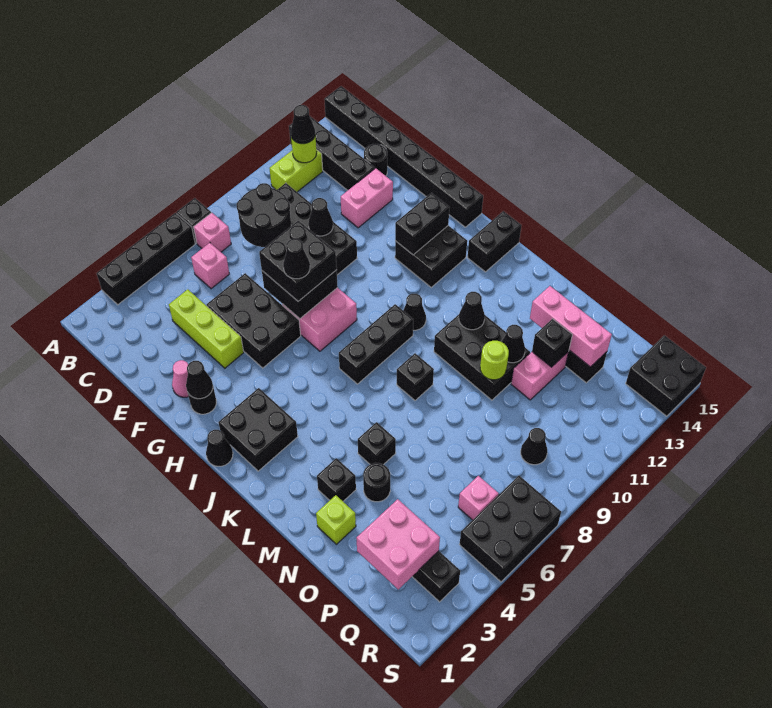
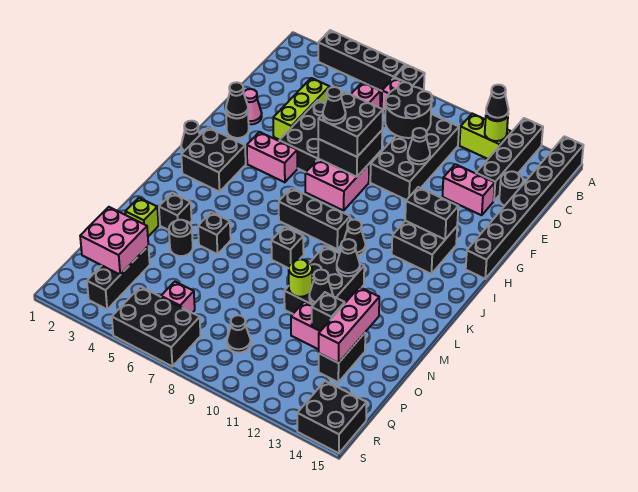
none -> pink 1x2 brick [247,132,297,182]
black 1x2 brick [468,211,522,272] -> none

